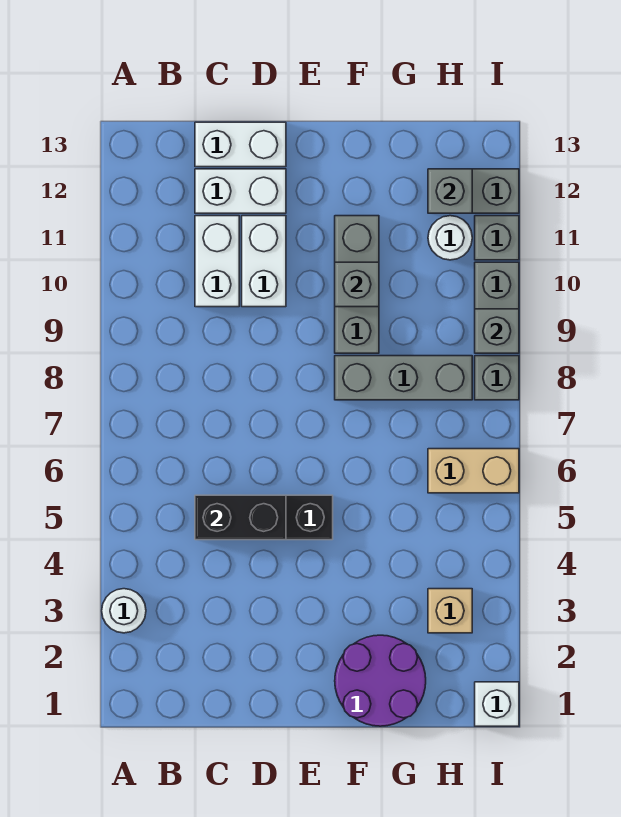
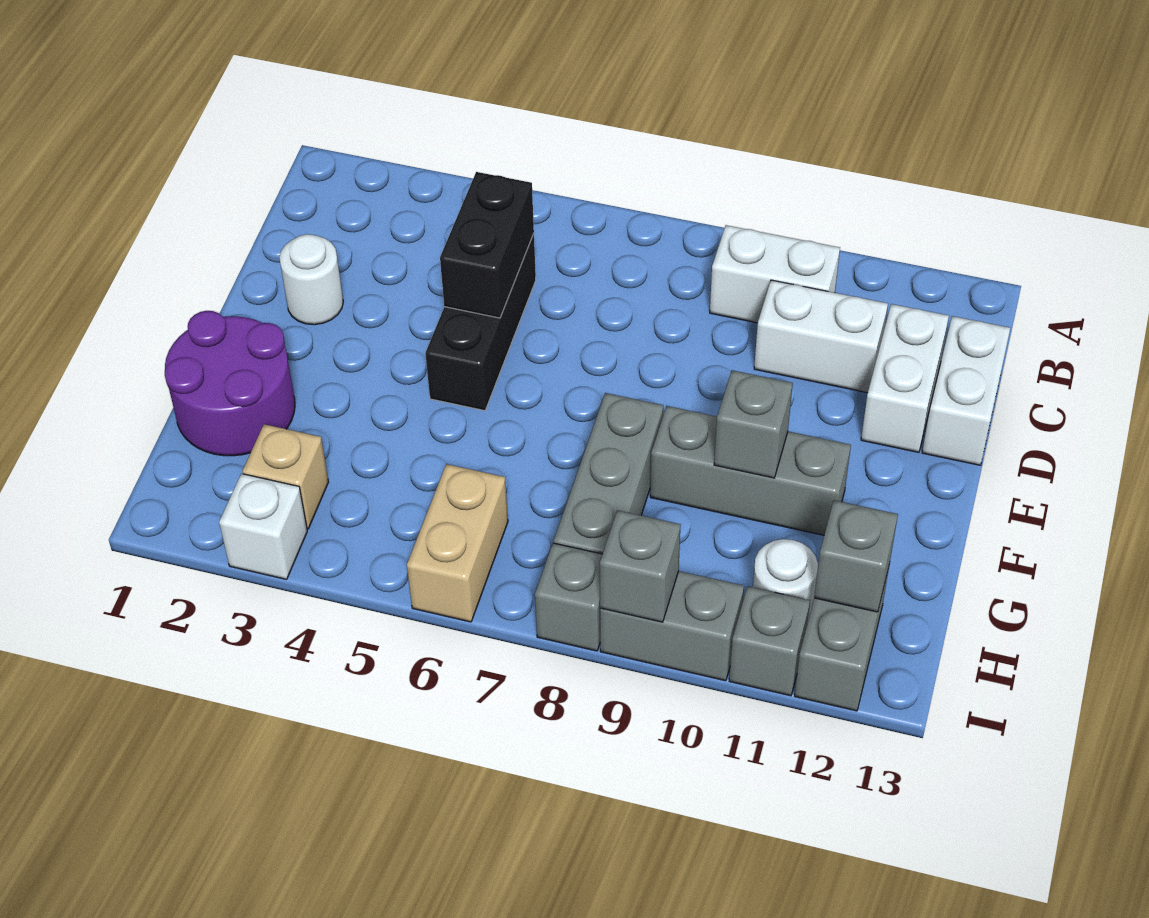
white 1x1 round brick [102,589,146,633] -> white 1x1 round brick moved to [279,234,343,325]
white 1x2 brick [242,216,286,307] -> white 1x2 brick moved to [710,225,840,323]
white 1x1 brick [475,682,519,726] -> white 1x1 brick moved to [219,474,307,579]

